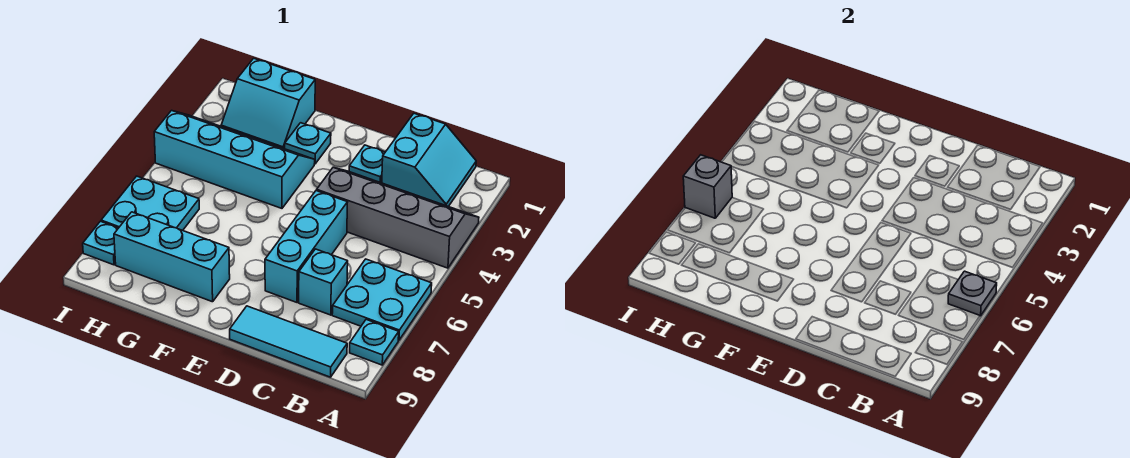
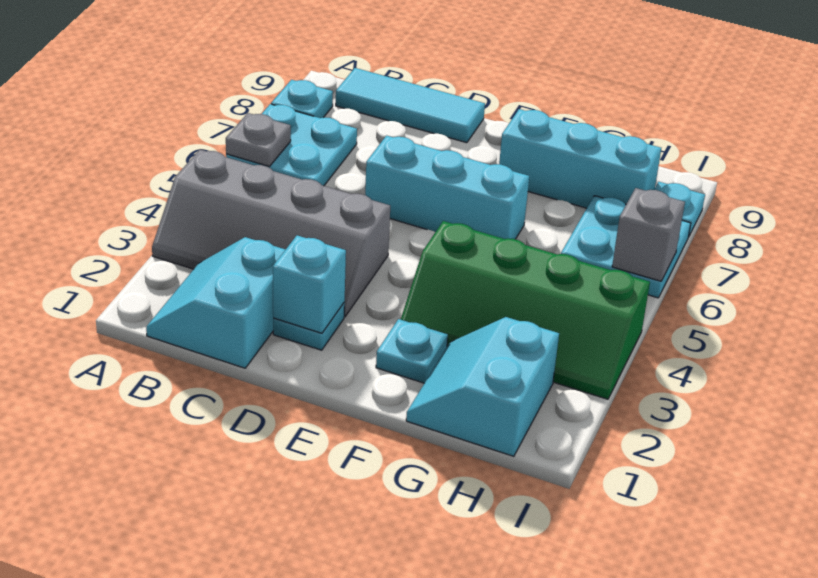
cyan 1x1 brick [299,249,348,315] -> cyan 1x1 brick moved to [273,235,346,333]
cyan 1x3 brick [265,191,348,302] -> cyan 1x3 brick turned to [365,136,529,239]
cyan 2x4 slope [154,110,315,208] -> green 2x4 slope [401,221,650,399]
cyan 2x2 slope [221,58,315,149] -> cyan 2x2 slope turned to [406,317,559,456]

